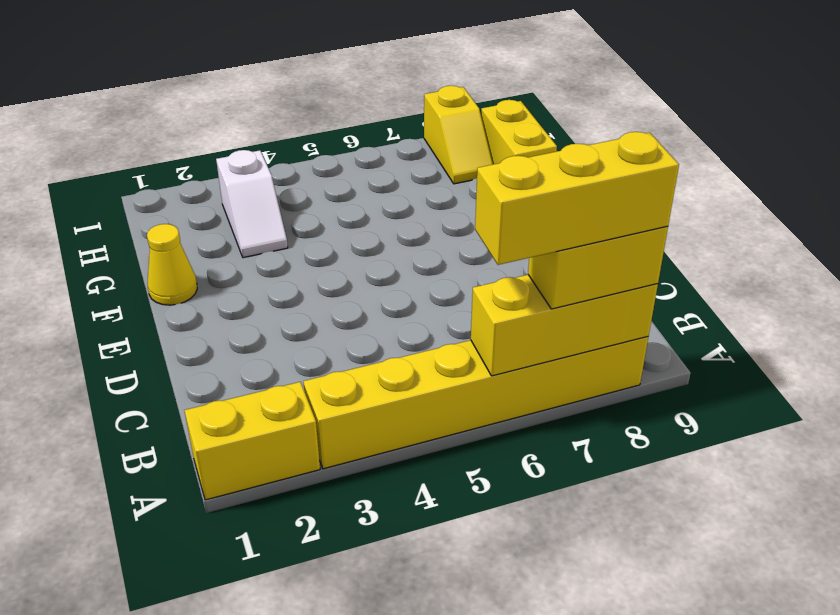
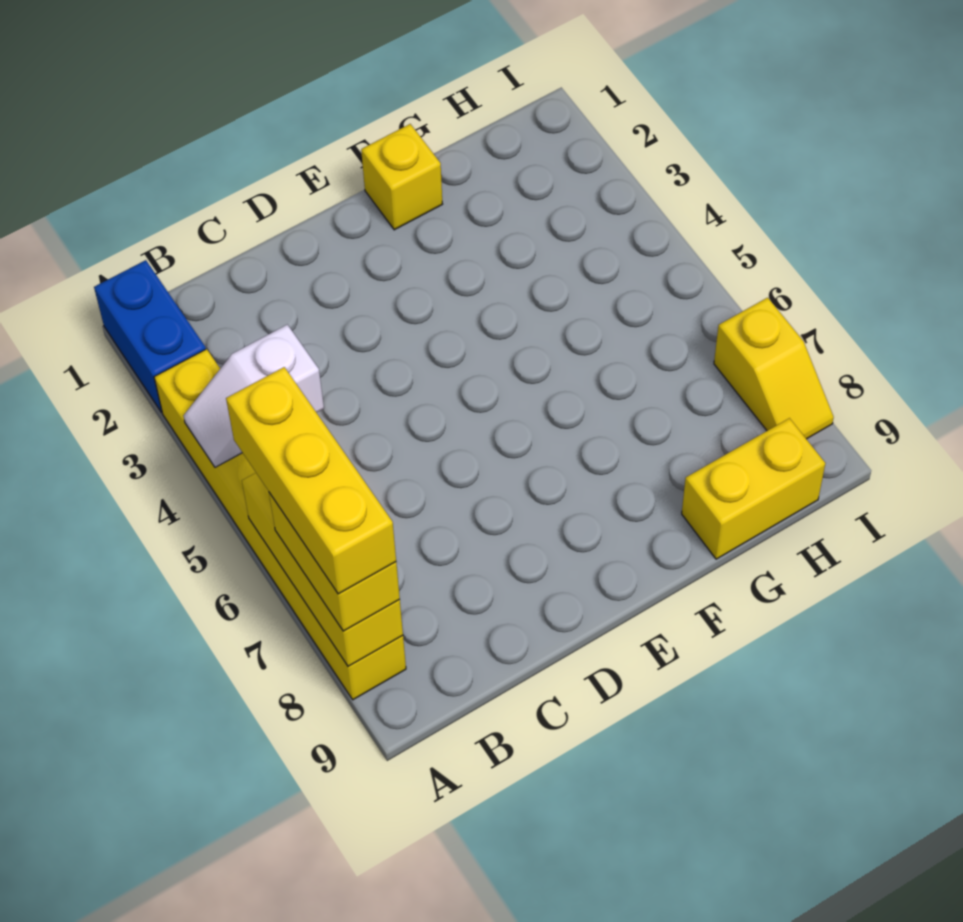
yellow 1x2 brick [184,382,320,500] -> blue 1x2 brick [94,260,206,413]
yellow 1x1 cone [147,224,197,305] -> yellow 1x1 brick [361,124,442,230]
white 1x2 slope [216,150,288,258] -> white 1x2 slope moved to [183,325,324,467]
yellow 1x2 slope [424,86,493,184] -> yellow 1x2 slope turned to [714,298,834,439]

